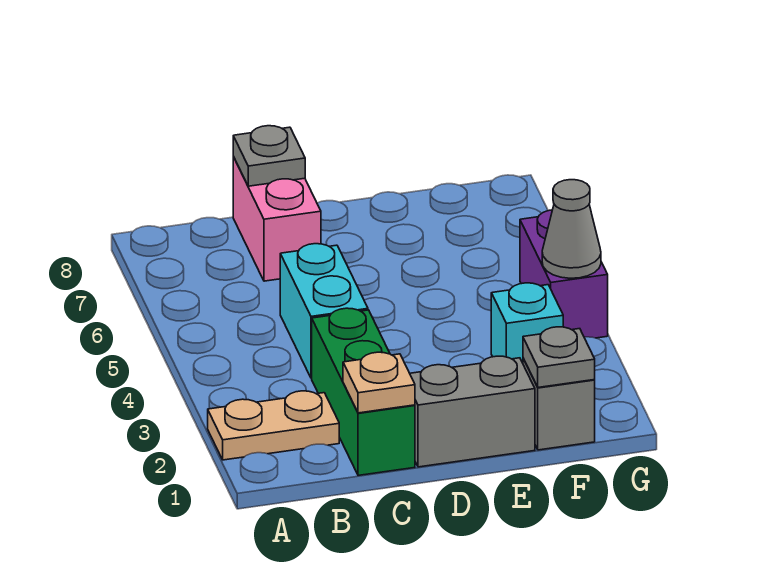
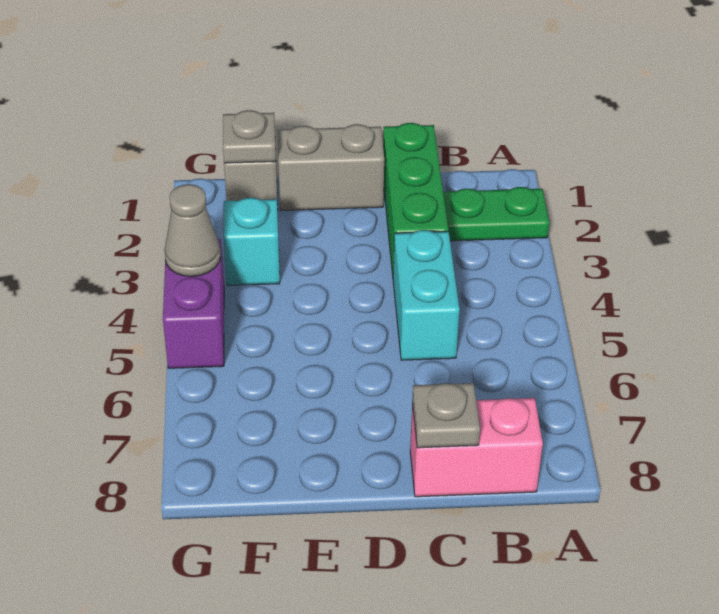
tan 1x2 plate [208,391,339,460] -> green 1x2 plate [443,187,549,241]
tan 1x1 plate [343,352,415,413] -> none
pink 1x2 brick [233,156,321,281] -> pink 1x2 brick turned to [410,398,543,497]

